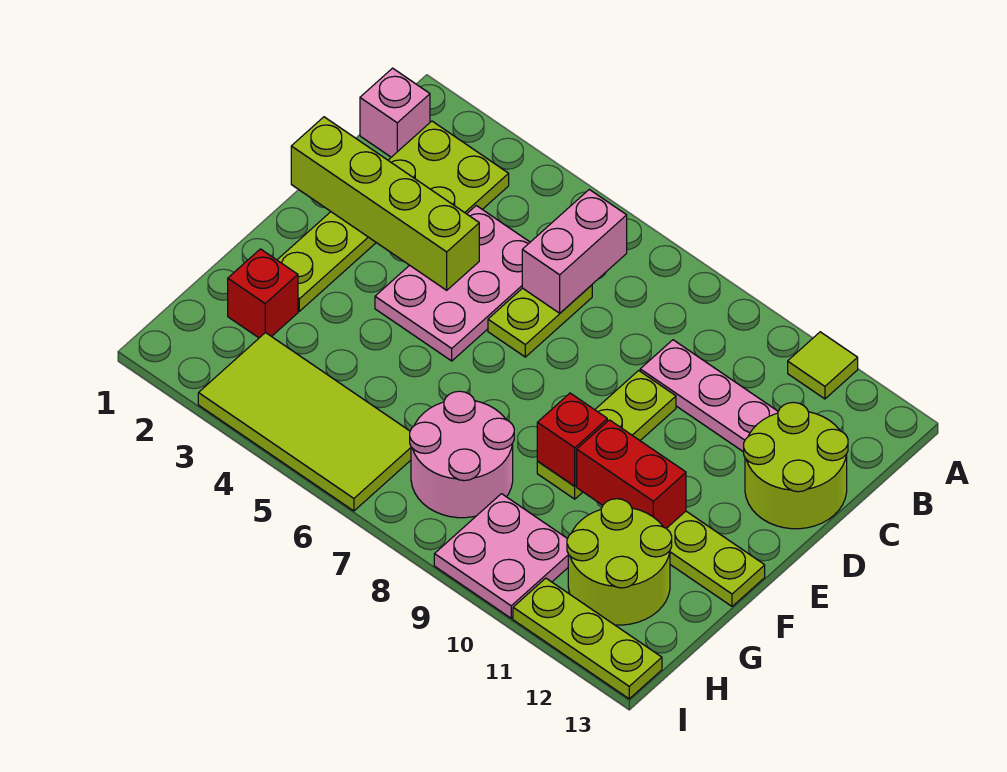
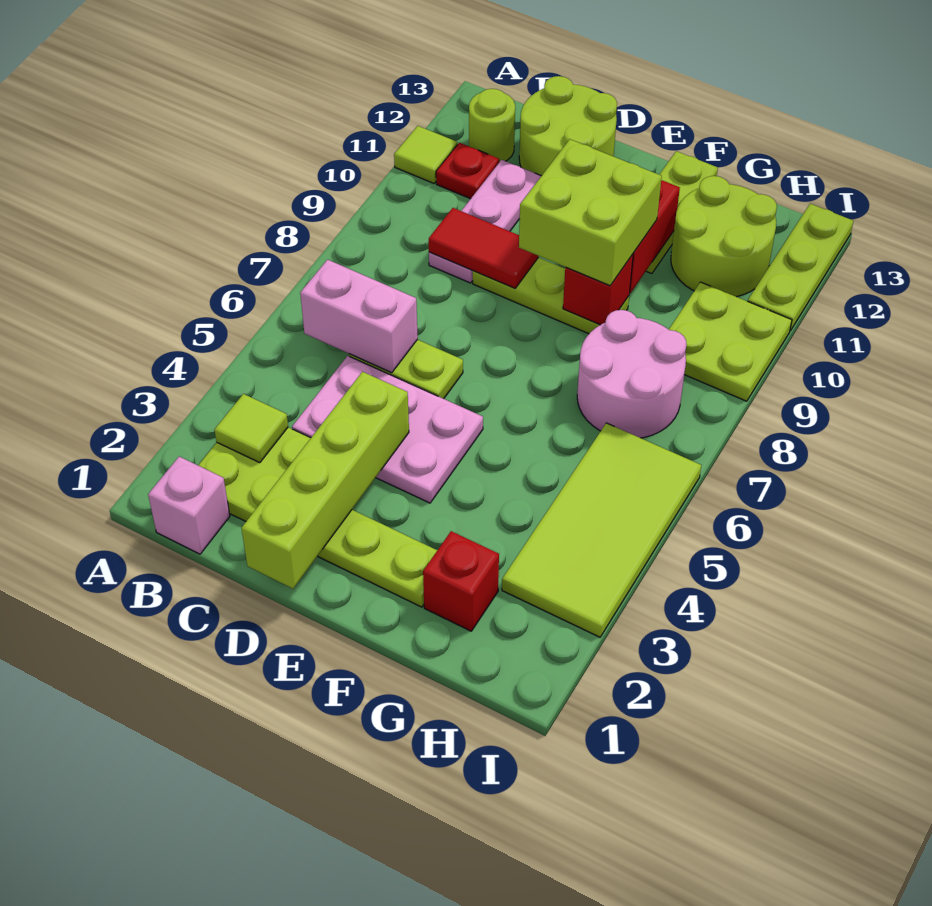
none -> lime 1x1 tile [214,394,288,463]
none -> red 1x1 plate [436,143,499,199]
none -> lime 1x1 round brick [469,89,515,162]
none -> red 1x2 tile [429,208,539,288]
none -> lime 2x2 brick [519,139,662,286]
pink 2x2 plate [434,494,568,618] -> lime 2x2 plate [669,282,792,401]

